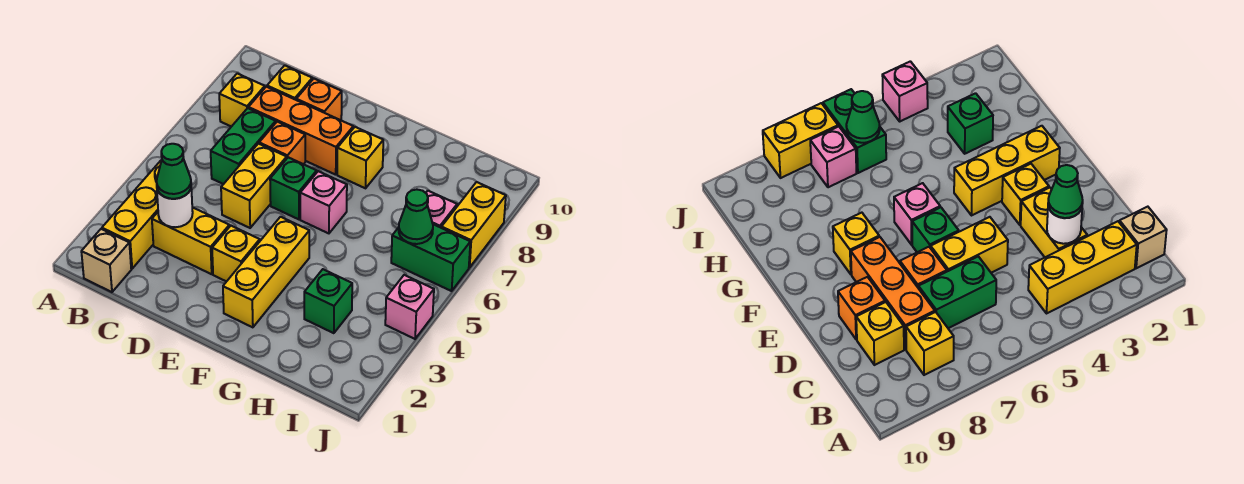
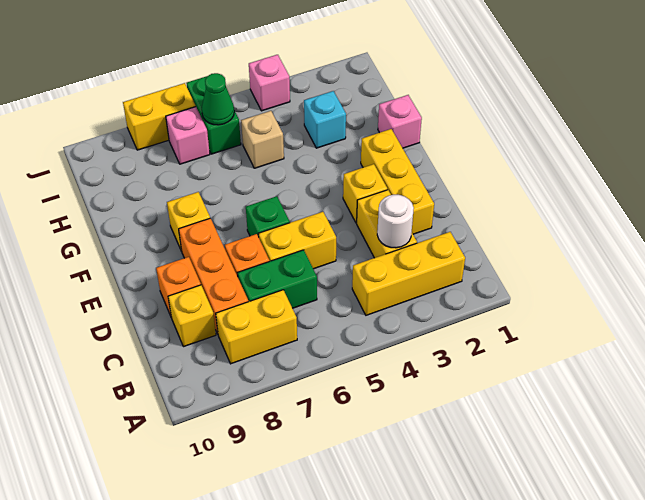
tan 1x1 brick [81,229,131,292] -> tan 1x1 brick moved to [241,111,284,168]
yellow 1x1 brick [219,73,265,127] -> yellow 1x2 brick [216,290,297,364]
green 1x1 cone [157,144,191,199] -> none
yellow 1x3 brick [223,217,309,327] -> yellow 1x3 brick turned to [361,129,434,234]
pink 1x1 brick [300,171,347,233] -> pink 1x1 brick moved to [378,95,422,148]
green 1x1 brick [304,269,352,333] -> cyan 1x1 brick [304,91,346,148]

